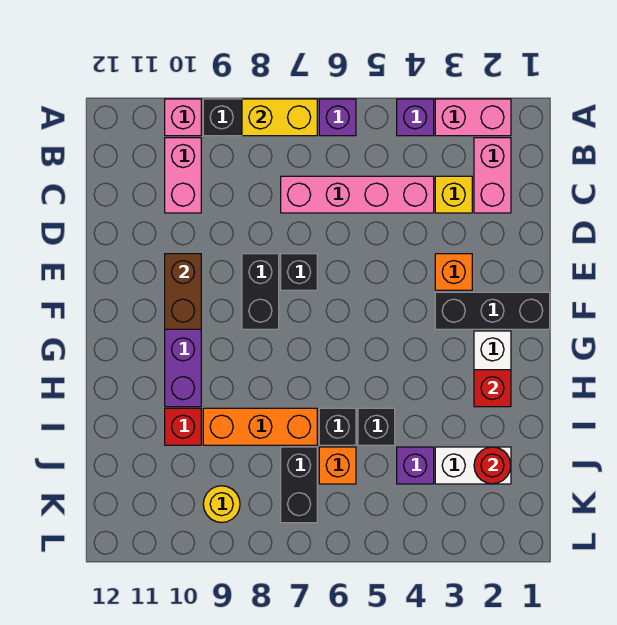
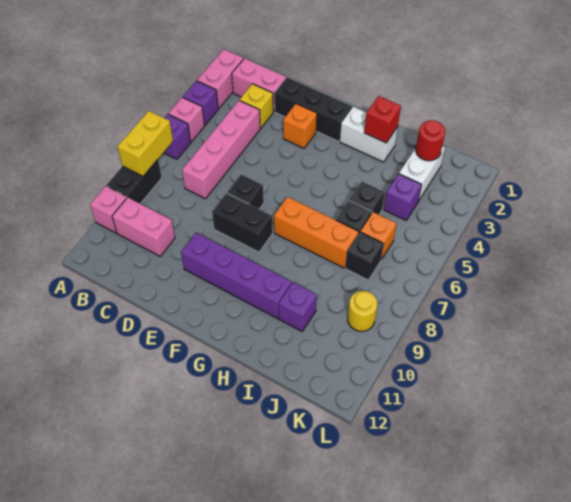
none -> pink 1x1 brick [168,97,205,142]
brown 1x2 brick [165,254,201,329] -> none
black 1x3 brick [435,292,550,329] -> black 1x3 brick turned to [275,77,352,141]
orange 1x3 brick [203,408,317,445] -> orange 1x3 brick turned to [274,197,359,268]
red 1x1 brick [165,408,201,445] -> purple 1x1 brick [279,283,317,331]
black 1x2 brick [281,447,317,523] -> black 1x1 brick [345,232,383,280]

